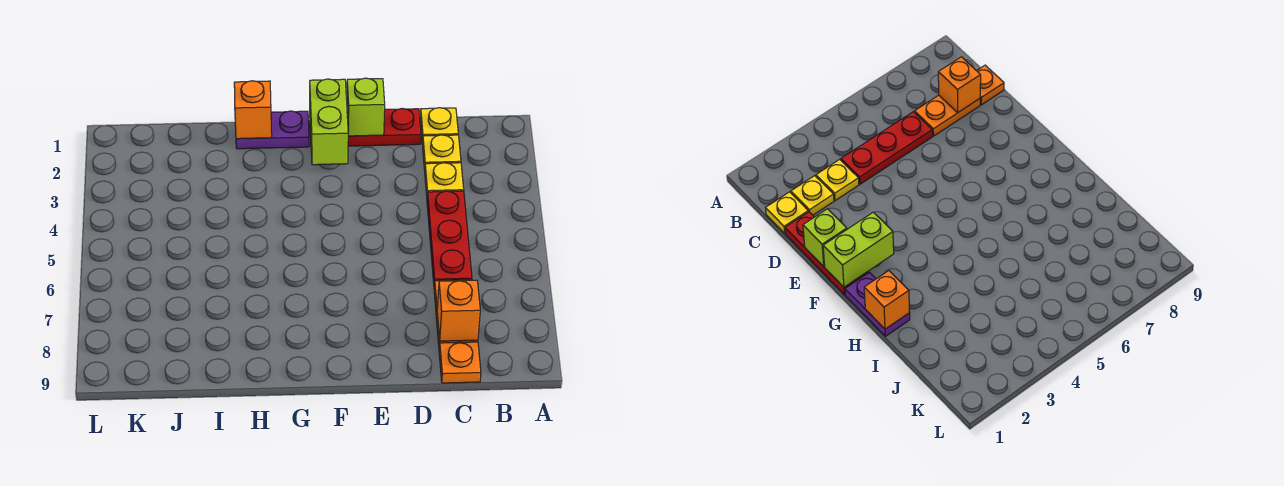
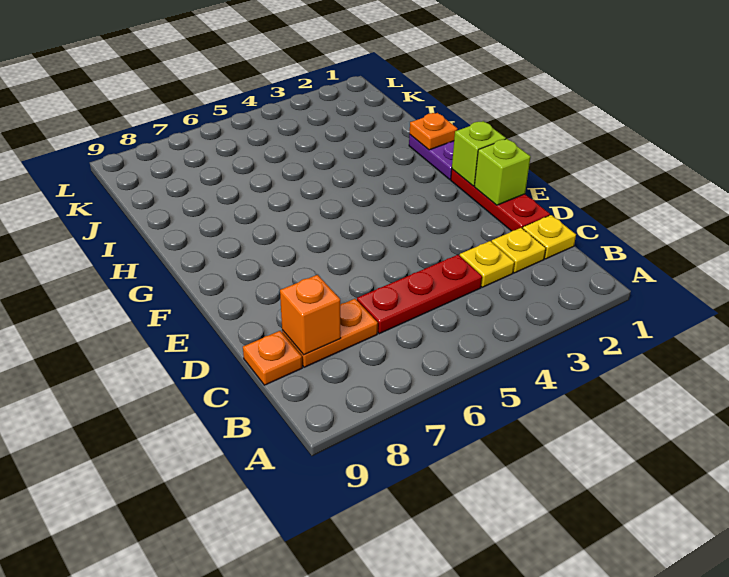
lime 1x2 brick [310,79,348,165] -> lime 1x1 brick [452,121,506,186]
orange 1x1 brick [234,81,272,139] -> orange 1x1 plate [410,113,458,150]

